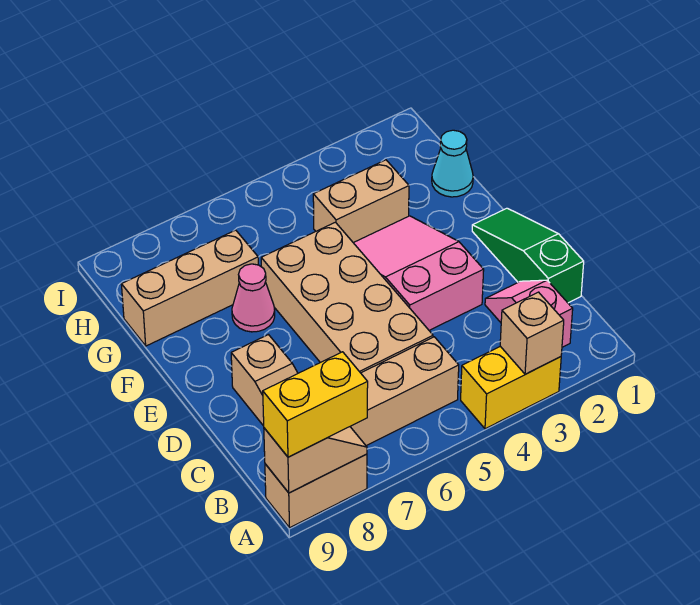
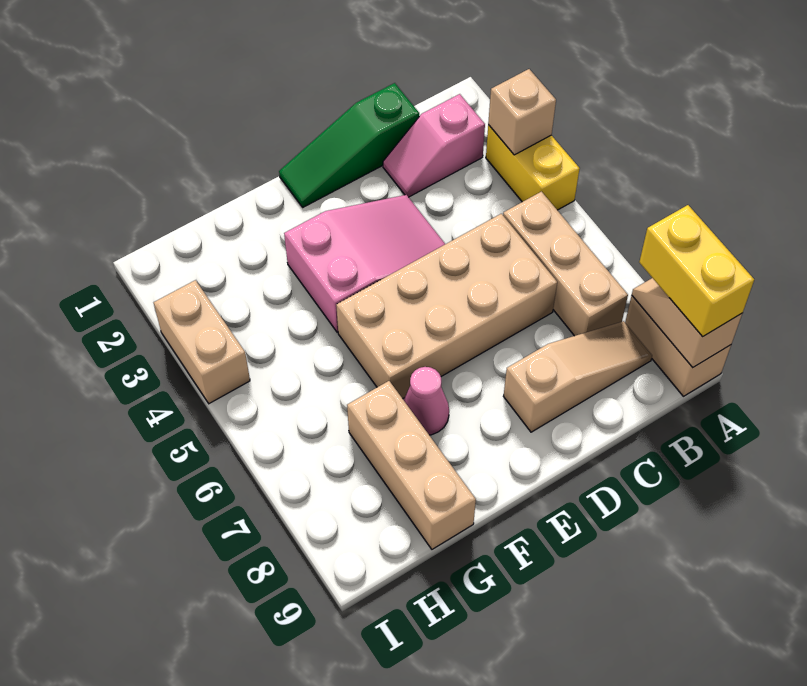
pink 2x3 slope [354,216,484,330] -> pink 2x3 slope turned to [284,195,445,332]
cyan 1x1 cone [432,130,473,197] -> none
tan 1x2 brick [313,160,409,243] -> tan 1x2 brick moved to [154,280,250,404]

